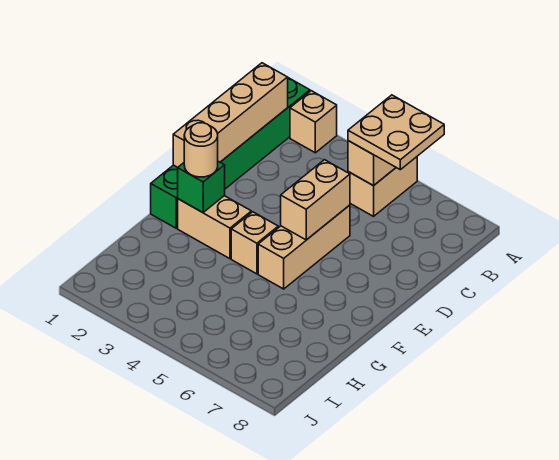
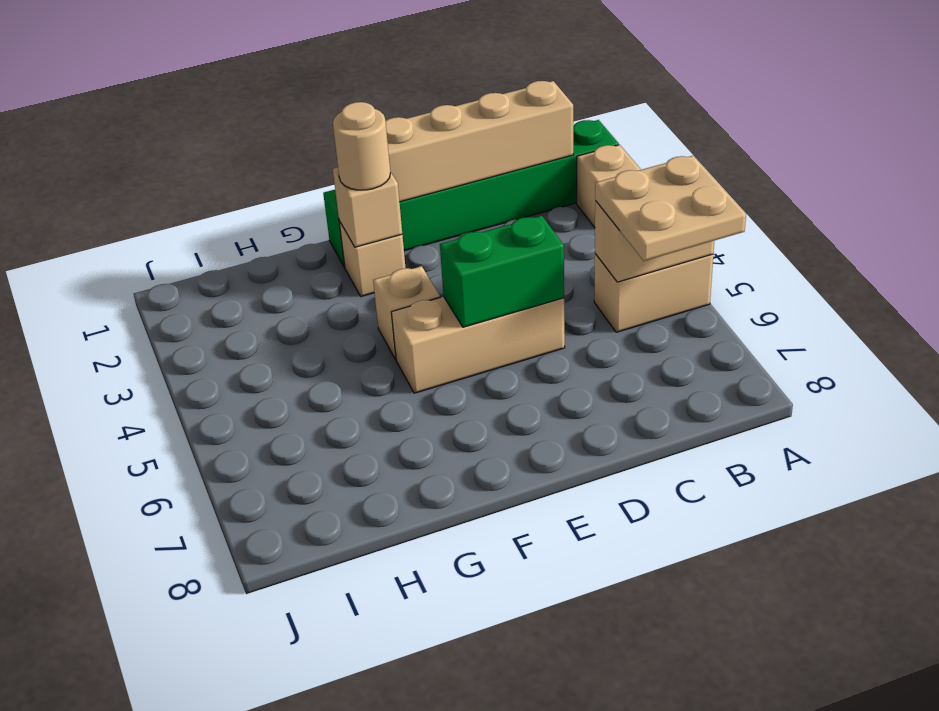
tan 1x2 brick [281,160,350,240] -> green 1x2 brick [440,216,564,327]
tan 1x2 brick [178,196,251,259] -> tan 1x1 brick [339,221,406,297]
green 1x1 brick [178,161,225,213] -> tan 1x1 brick [333,167,402,247]

